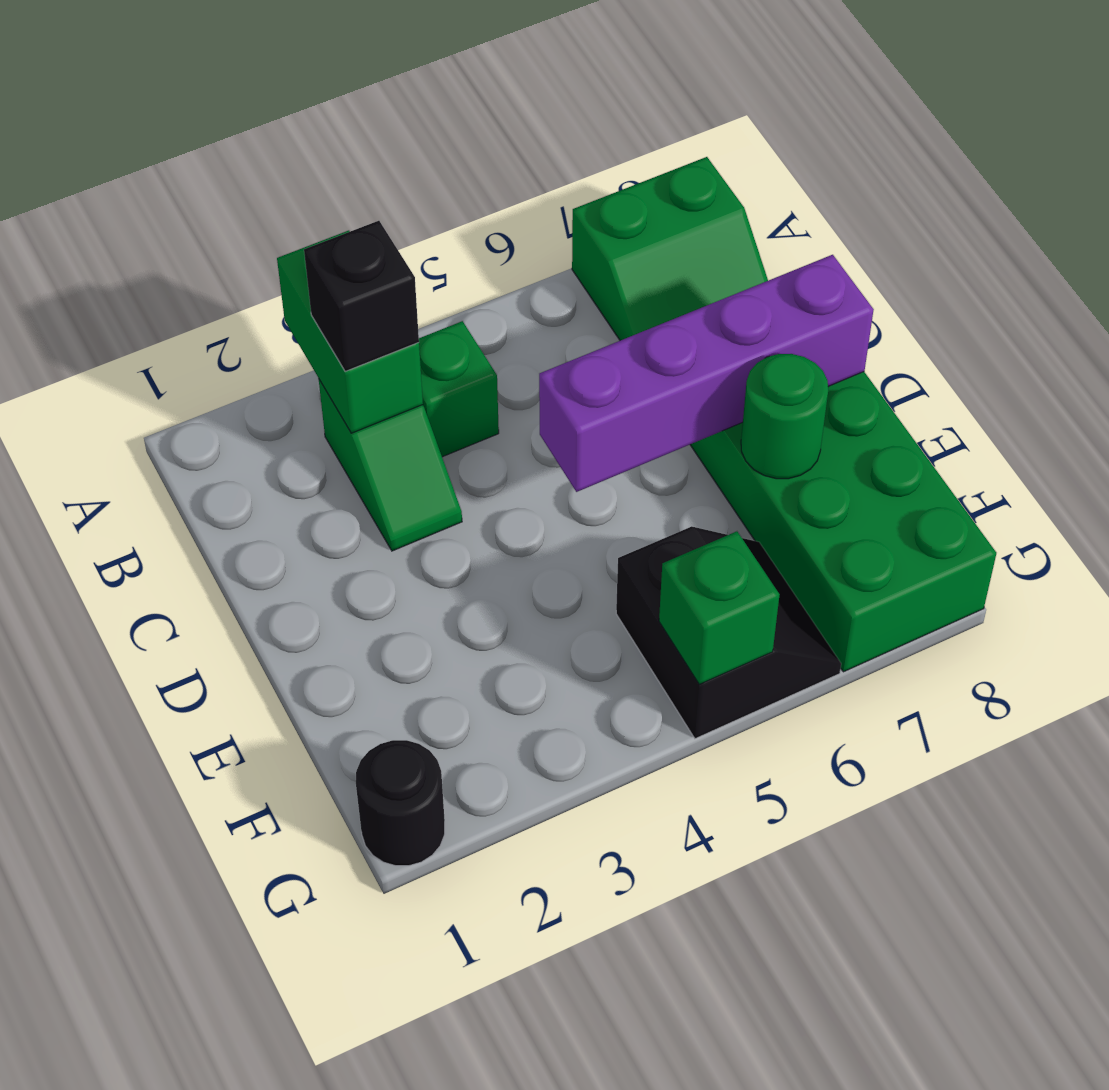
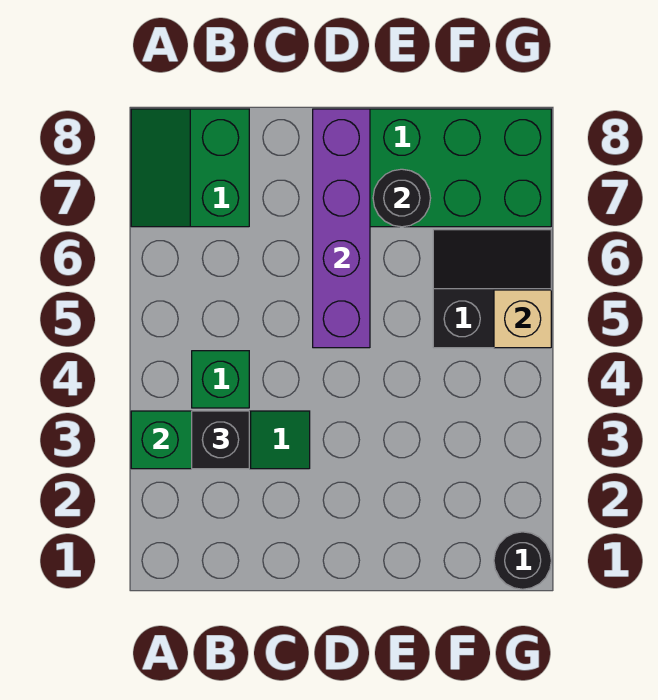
green 2x2 slope [572,157,768,341] -> green 2x2 slope turned to [131,109,249,227]
green 1x1 round brick [741,354,828,479] -> black 1x1 round brick [373,169,431,227]
green 1x1 brick [659,531,780,684] -> tan 1x1 brick [494,290,551,348]

